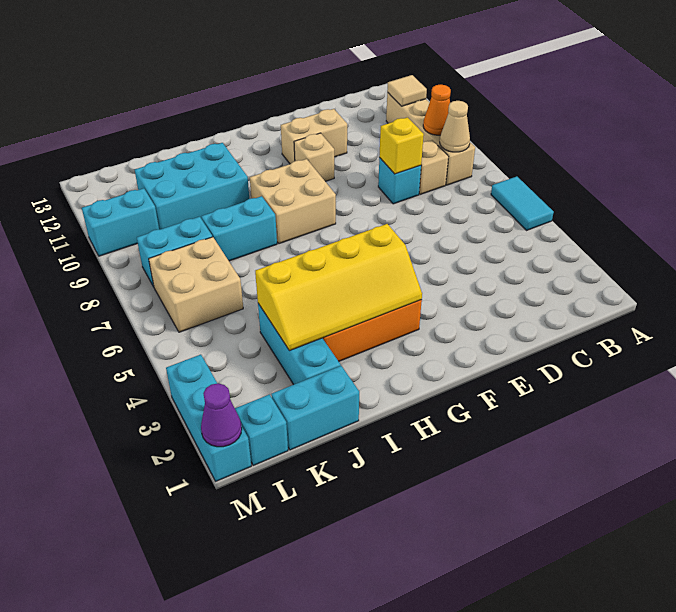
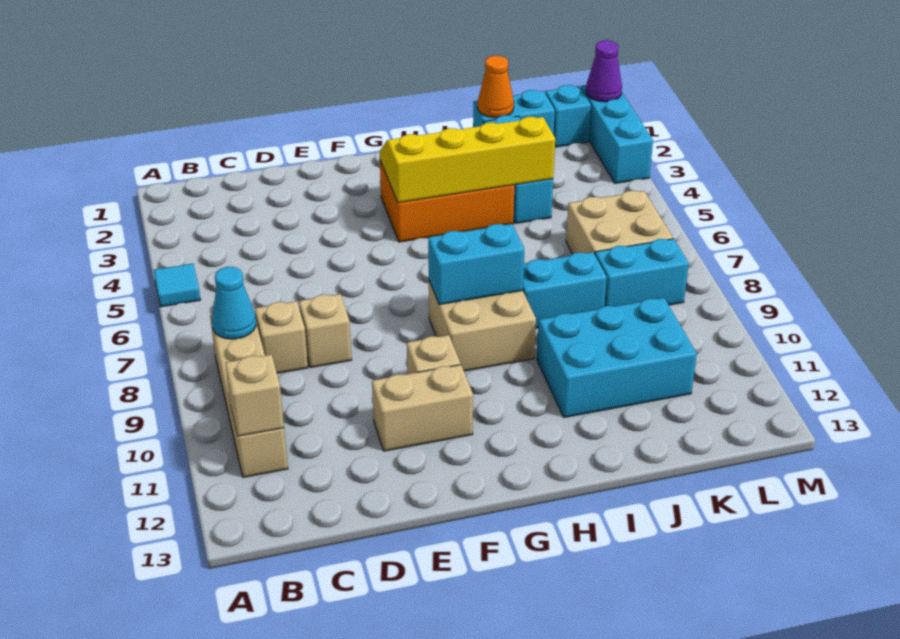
cyan 1x2 tile [491,176,554,230] -> cyan 1x1 tile [154,264,200,307]
tan 1x1 cone [440,101,470,152] -> cyan 1x1 cone [212,267,256,339]
orange 1x1 cone [423,85,451,135] -> orange 1x1 cone moved to [478,56,514,118]
tan 1x1 tile [387,75,427,106] -> tan 1x1 brick [225,355,284,436]
cyan 1x1 brick [378,158,421,204] -> tan 1x1 brick [299,294,352,368]
yellow 1x1 brick [379,117,424,174] -> none
cyan 1x2 brick [82,188,159,256] -> cyan 1x2 brick moved to [428,224,524,305]

